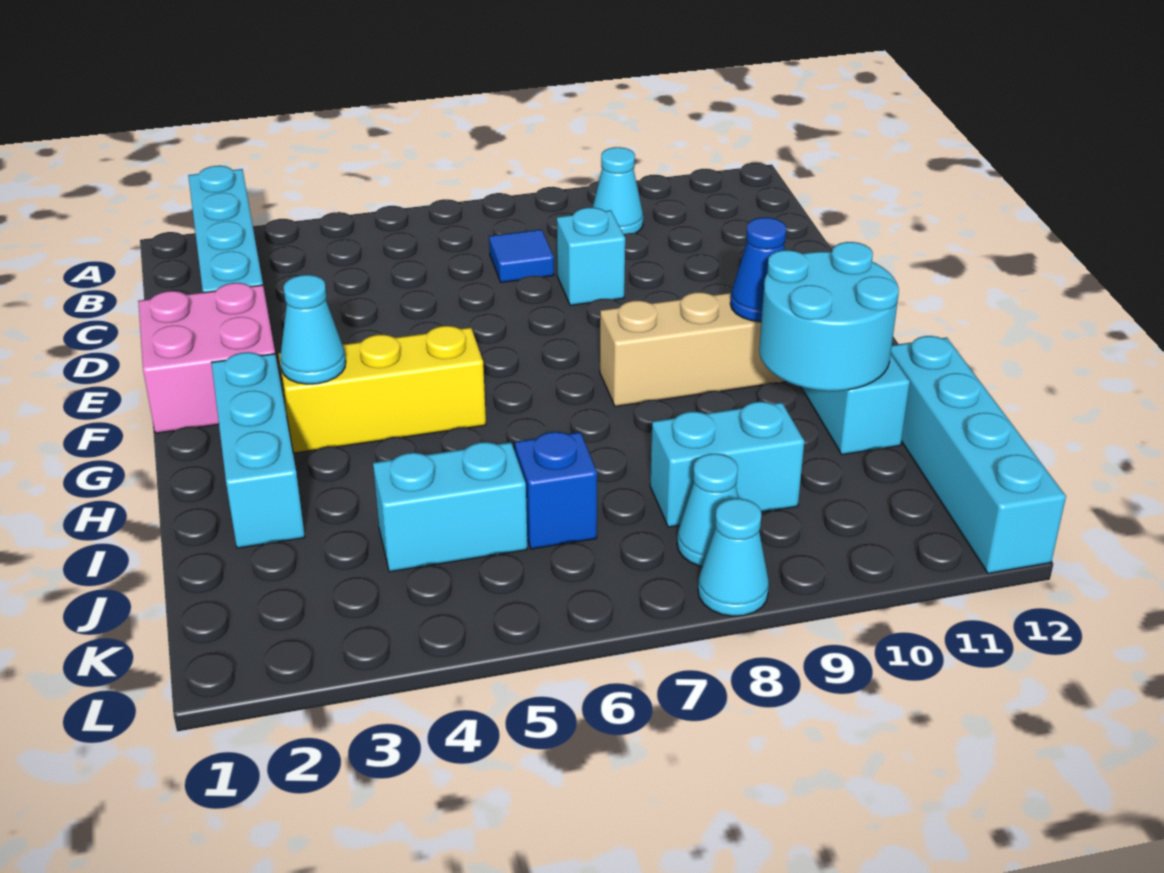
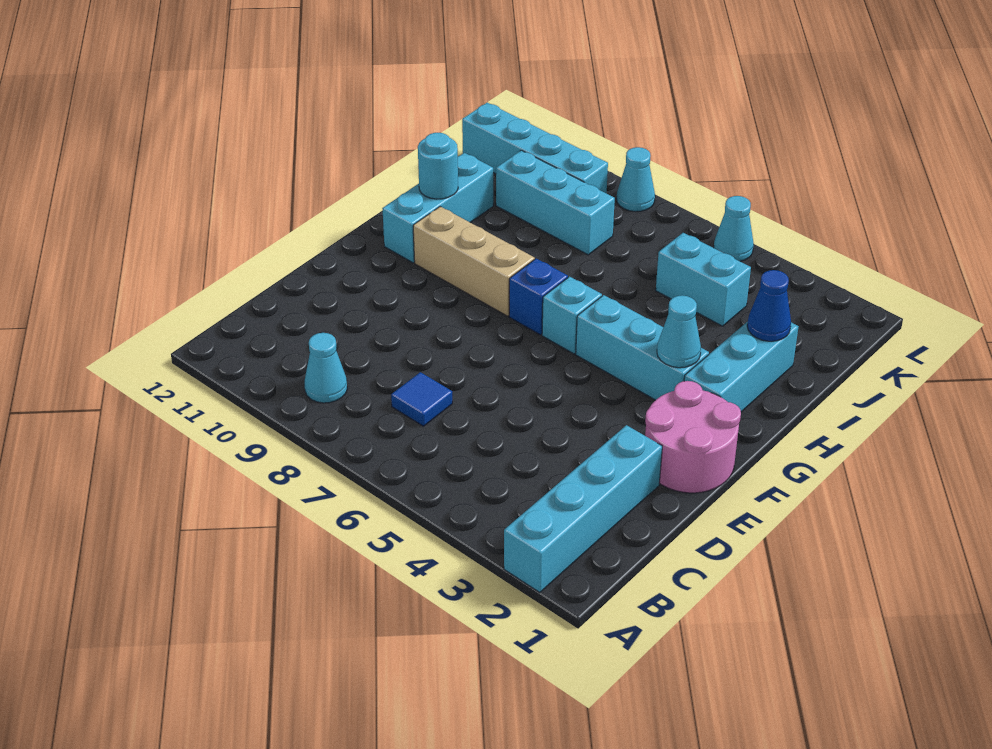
cyan 1x1 brick [557,208,625,305] -> cyan 1x1 brick moved to [542,277,602,354]
pink 2x2 brick [138,283,275,433] -> pink 2x2 round brick [645,381,741,493]
yellow 1x3 brick [279,326,486,453] -> cyan 1x3 brick [576,295,709,400]
blue 1x1 cone [730,217,786,322] -> blue 1x1 cone moved to [747,270,791,341]
cyan 2x2 round brick [759,242,899,391] -> cyan 1x1 round brick [418,133,458,199]
cyan 1x4 brick [891,336,1066,574] -> cyan 1x4 brick turned to [462,103,608,193]
blue 1x1 brick [515,432,597,549] -> blue 1x1 brick moved to [509,259,568,335]
cyan 1x2 brick [650,402,804,527] -> cyan 1x3 brick [496,150,615,255]
cyan 1x1 cone [677,454,738,566] -> cyan 1x1 cone moved to [714,196,754,261]

